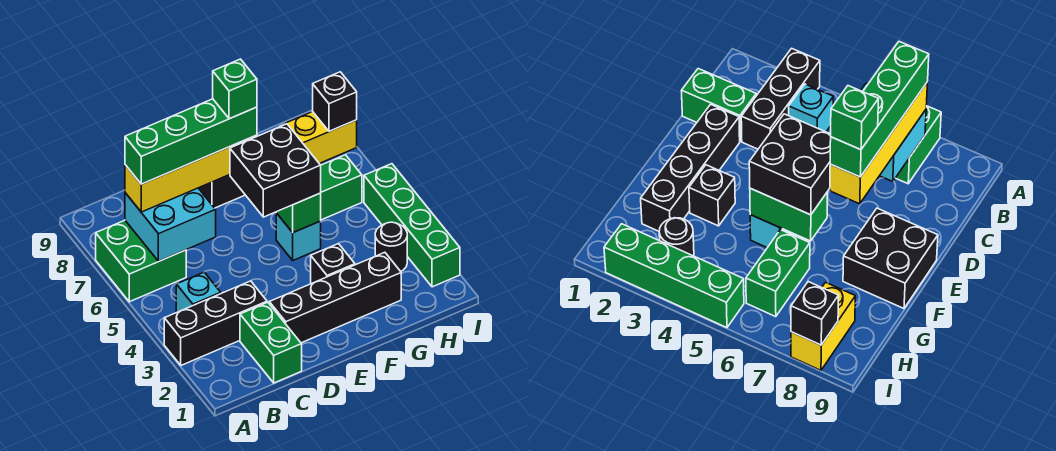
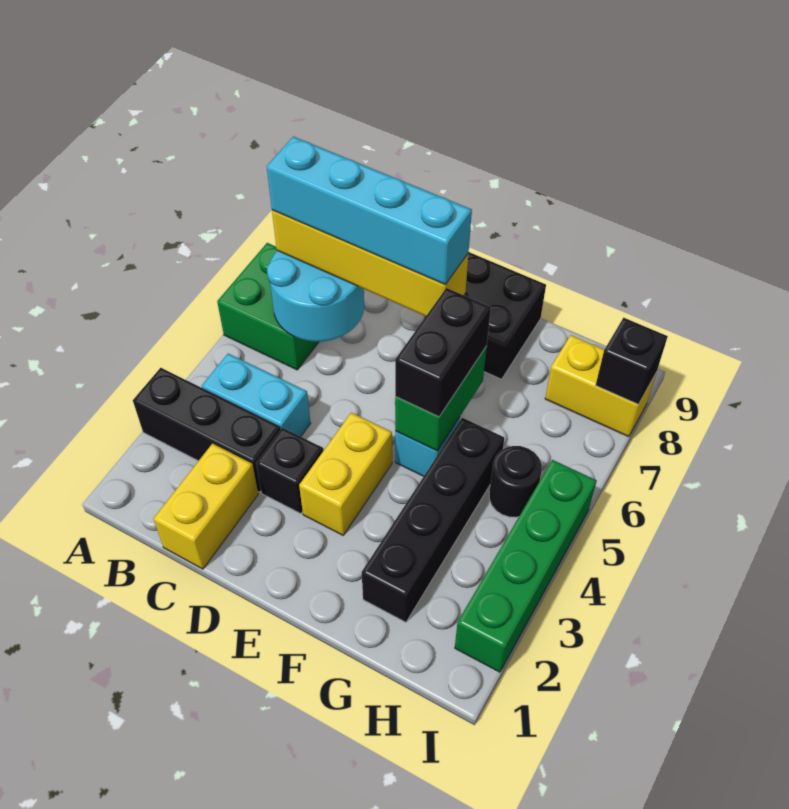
cyan 1x1 brick [176,272,221,312] -> cyan 1x2 brick [202,354,311,437]
cyan 2x2 brick [125,188,216,261] -> cyan 2x2 round brick [267,251,364,342]
green 1x4 brick [125,99,257,184] -> cyan 1x4 brick [267,136,472,284]
green 1x2 brick [240,302,302,383] -> yellow 1x2 brick [154,444,258,569]
black 1x4 brick [269,252,401,343] -> black 1x4 brick turned to [362,418,504,622]
none -> yellow 1x2 brick [299,413,392,535]
black 2x2 brick [230,124,321,217] -> black 1x2 brick [395,288,491,417]
green 1x1 brick [213,59,257,119] -> none
black 1x1 brick [311,243,355,284] -> black 1x1 brick moved to [256,428,323,514]
green 1x2 brick [321,155,362,220] -> none
black 1x1 round brick [375,222,407,271] -> black 1x1 round brick moved to [489,446,542,517]

